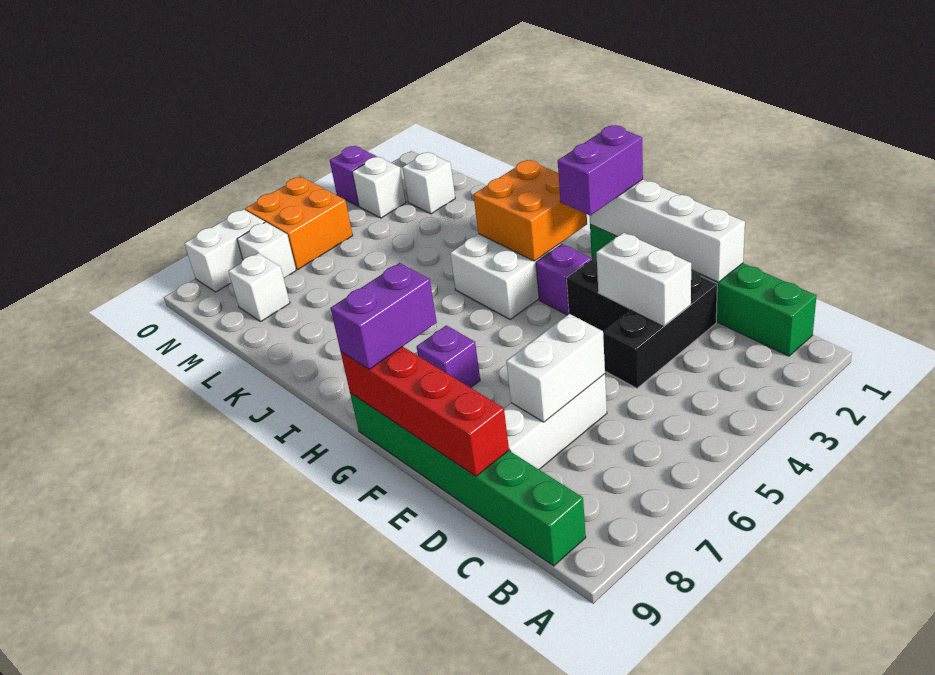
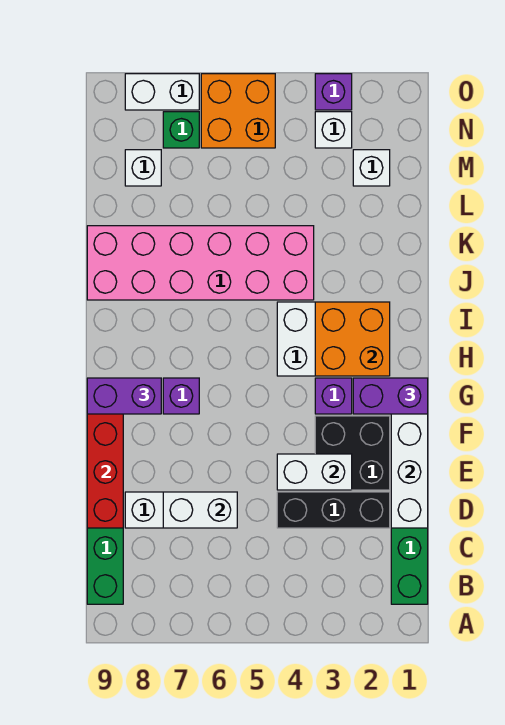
white 1x2 brick [596,233,691,325] -> white 1x2 brick turned to [277,454,352,490]
none -> pink 2x6 brick [87,226,314,300]
white 1x1 brick [237,222,296,278] -> green 1x1 brick [163,112,199,148]

